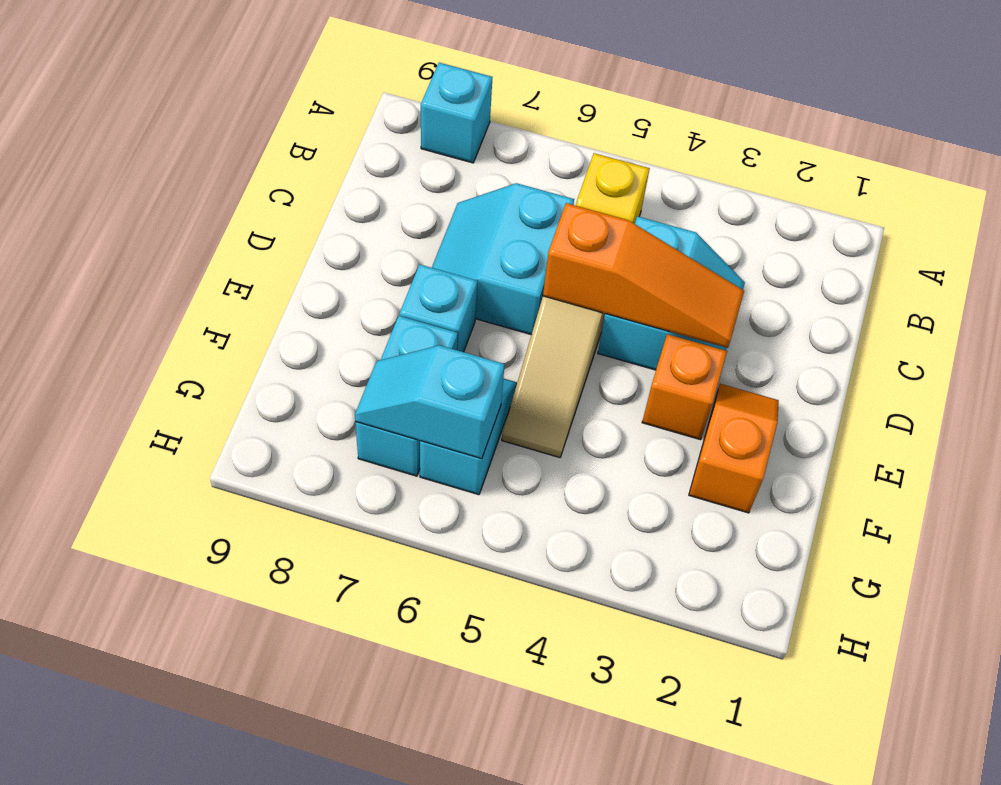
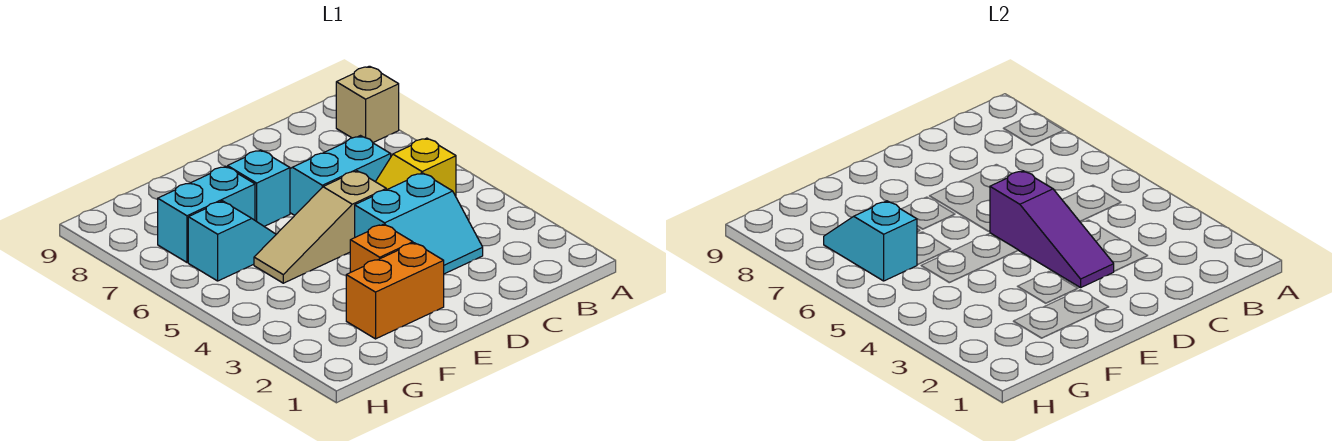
cyan 1x1 brick [421,63,492,163] -> tan 1x1 brick [336,66,399,142]
orange 1x3 slope [543,203,744,348] -> purple 1x3 slope [990,171,1114,288]
orange 1x2 slope [689,384,779,513] -> orange 1x2 brick [346,243,444,339]

